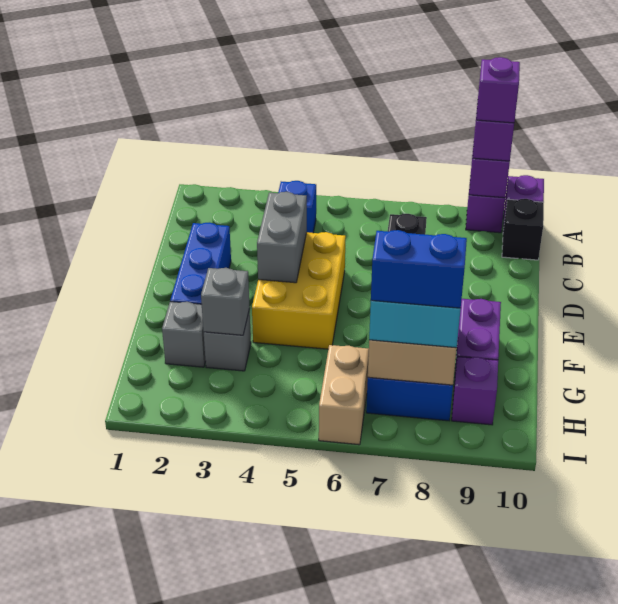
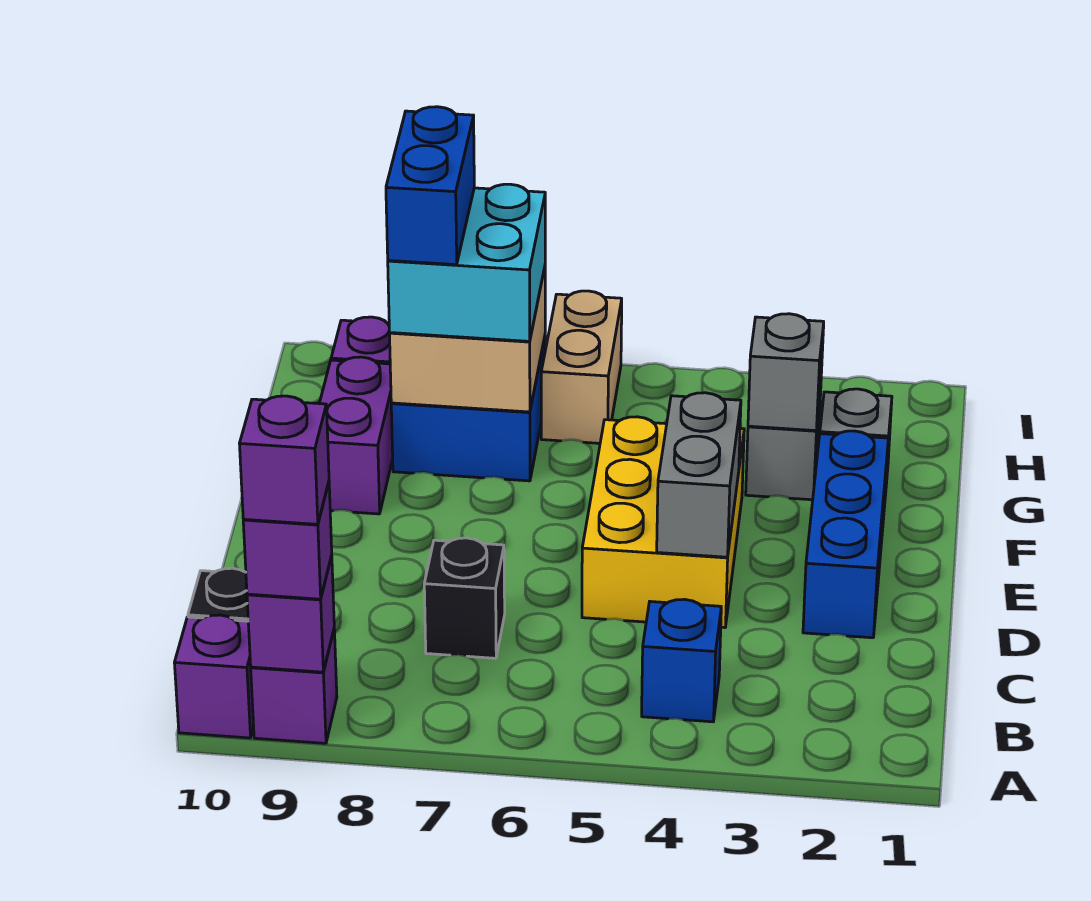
blue 1x2 brick [371,230,467,308] -> blue 1x2 brick turned to [386,107,474,265]

